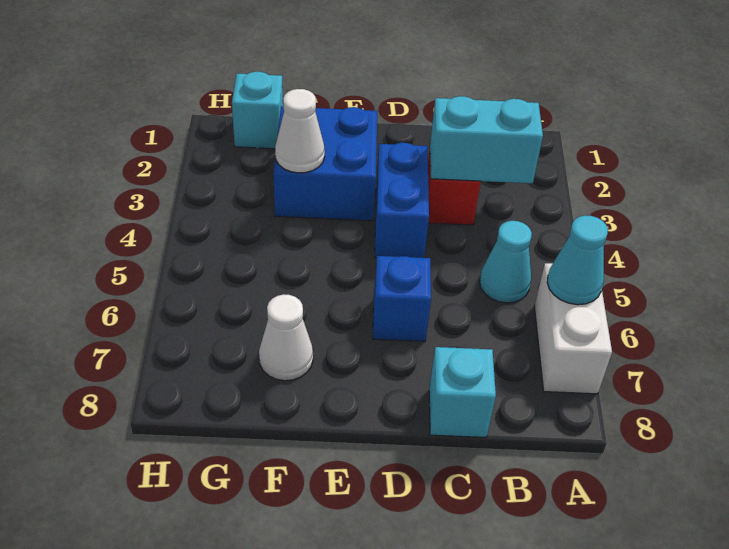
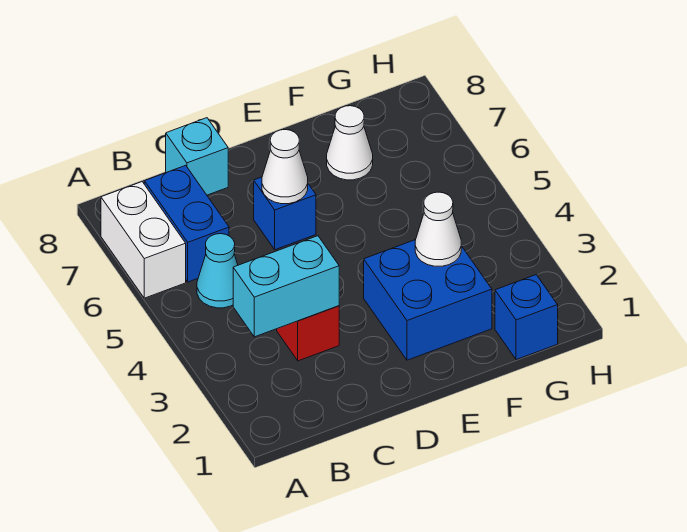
cyan 1x1 cone [547,215,608,305] -> none
blue 1x2 brick [375,143,429,258] -> blue 1x2 brick moved to [144,165,229,282]
none -> white 1x1 cone [262,130,308,204]
cyan 1x1 brick [232,72,283,149] -> blue 1x1 brick [495,275,558,360]

